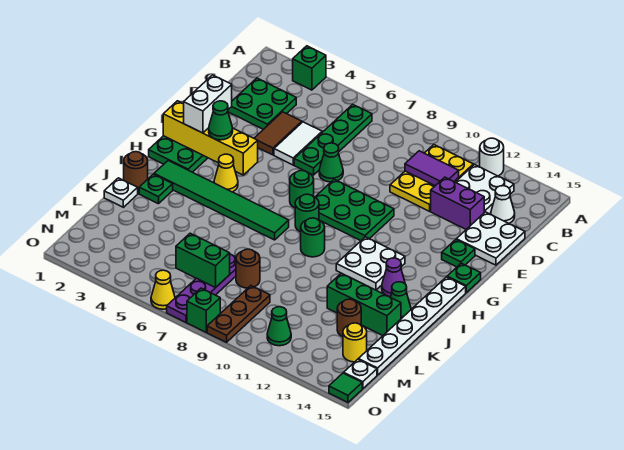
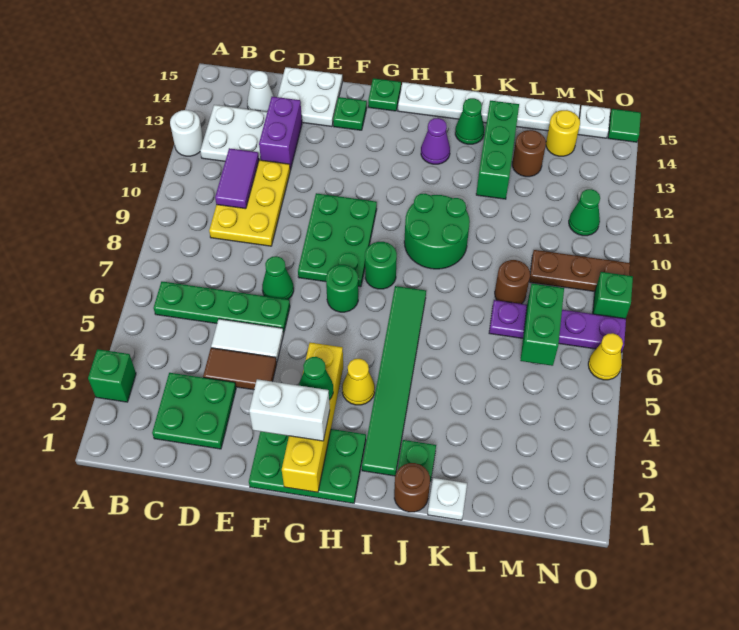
yellow 2x3 plate [390,145,473,211] -> yellow 2x3 plate turned to [209,160,290,246]
white 2x2 plate [336,237,405,290] -> none
green 1x1 round brick [301,218,325,257] -> green 2x2 round brick [404,194,470,269]

